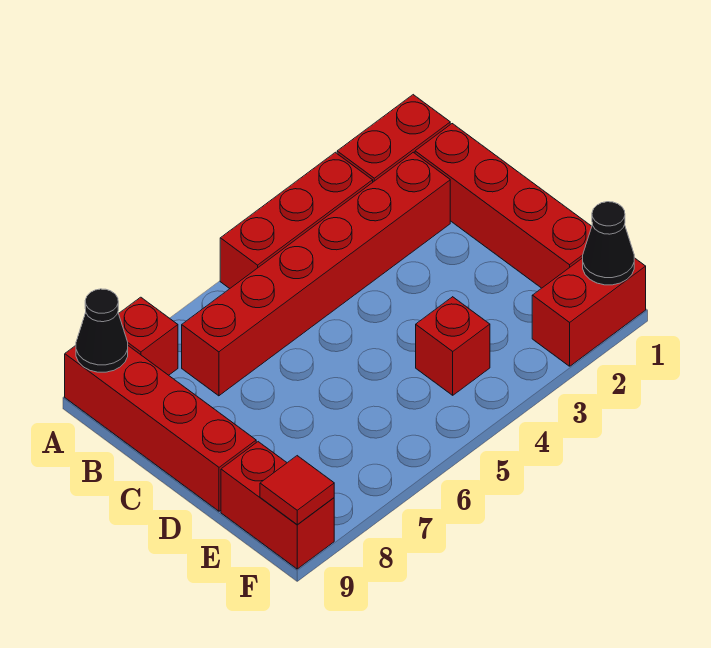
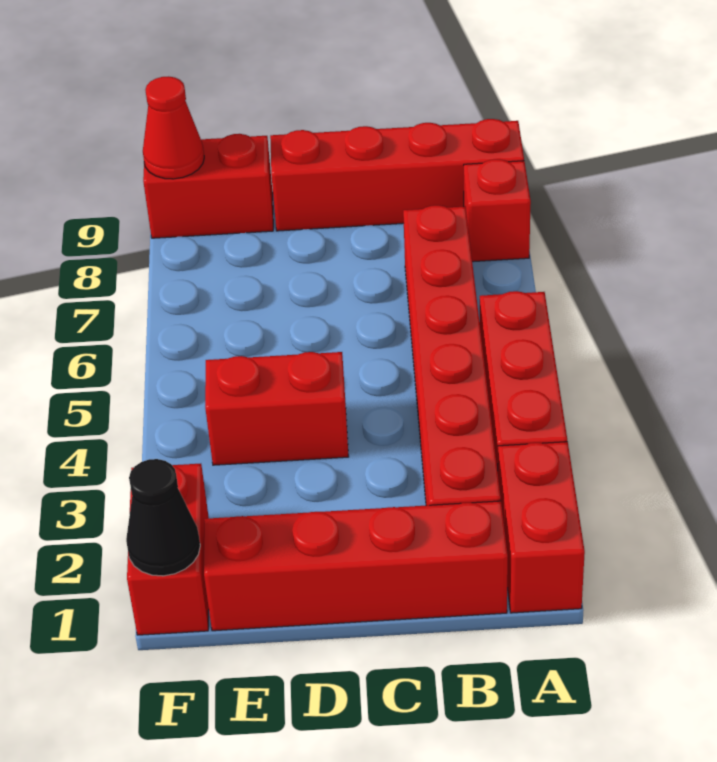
black 1x1 cone [76,289,128,372] -> none
red 1x1 brick [416,297,490,395] -> red 1x2 brick [205,352,349,465]
red 1x1 tile [260,456,334,524] -> red 1x1 cone [143,76,204,179]

